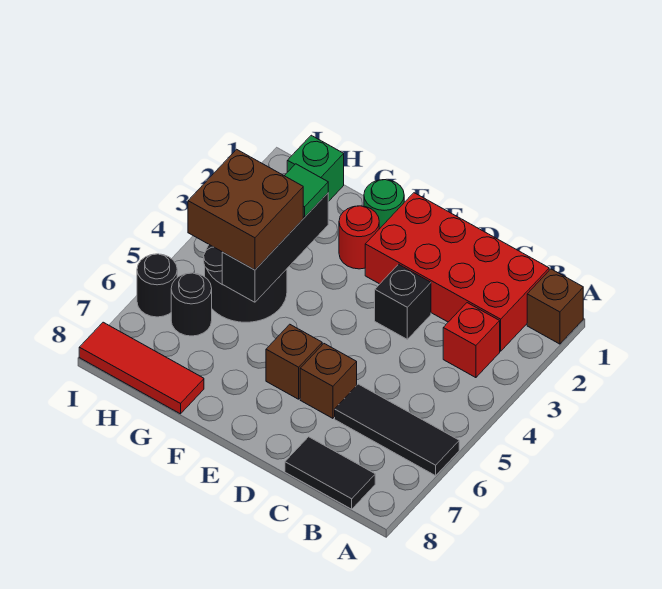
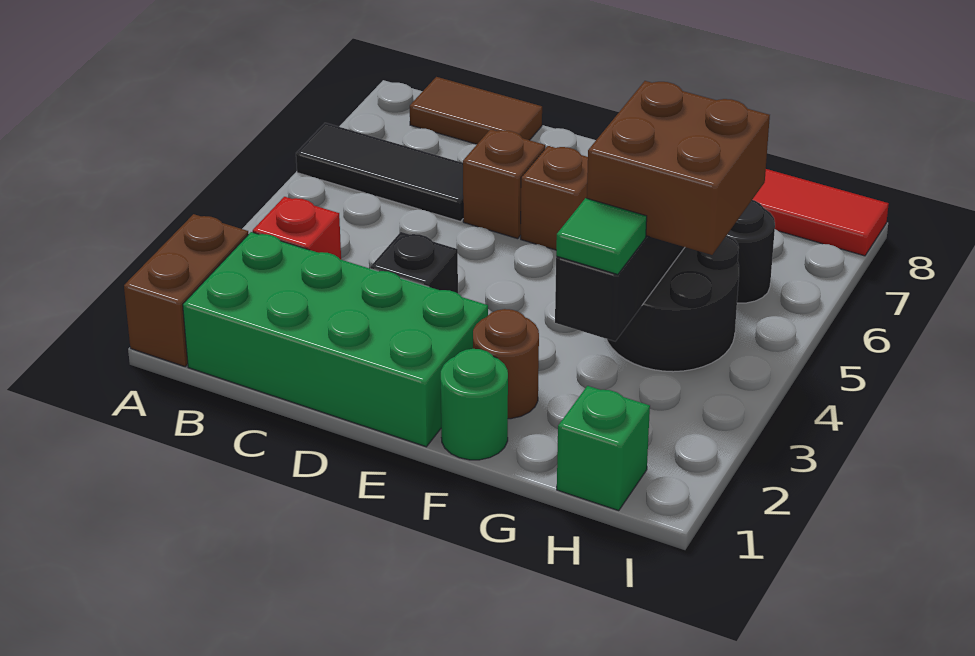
brown 1x1 brick [527,269,583,344] -> brown 1x2 brick [124,214,248,366]
red 2x4 brick [365,193,549,351] -> green 2x4 brick [183,232,488,447]
black 1x2 tile [285,437,375,509] -> brown 1x2 tile [410,77,542,144]
red 1x1 round brick [339,206,379,269] -> brown 1x1 round brick [473,309,539,419]
black 1x1 round brick [137,254,177,317] -> none

